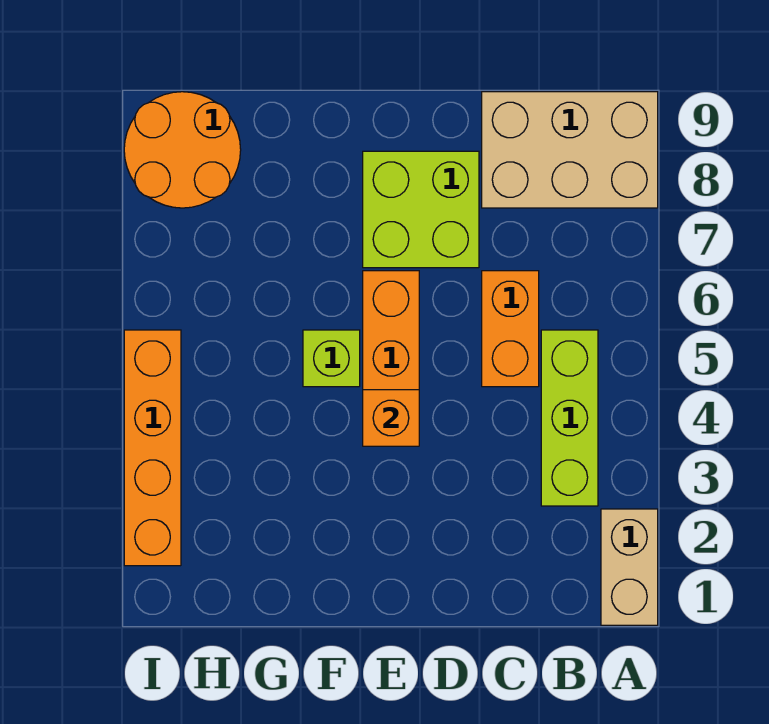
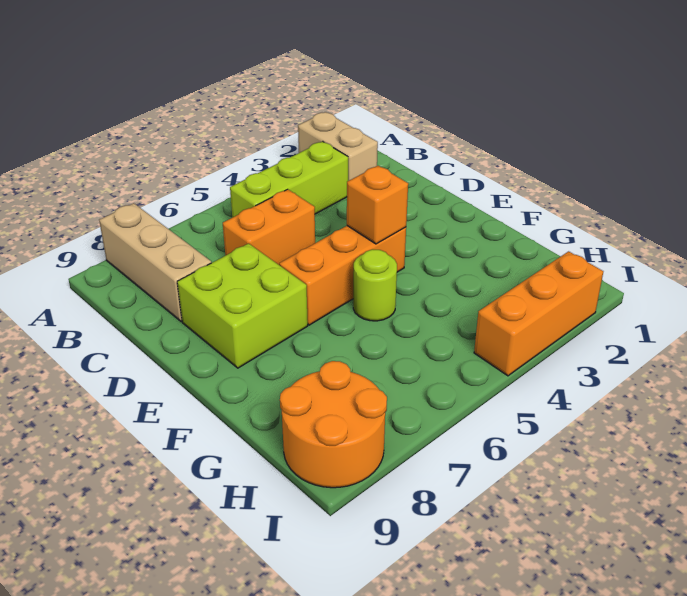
tan 1x2 brick [601,509,658,625] -> tan 1x2 brick turned to [298,112,378,181]
tan 2x3 brick [482,92,658,208] -> tan 1x3 brick [99,203,212,322]
lime 1x1 brick [303,330,360,387] -> lime 1x1 round brick [353,249,397,321]
orange 1x4 brick [124,330,181,566] -> orange 1x3 brick [474,251,603,376]

